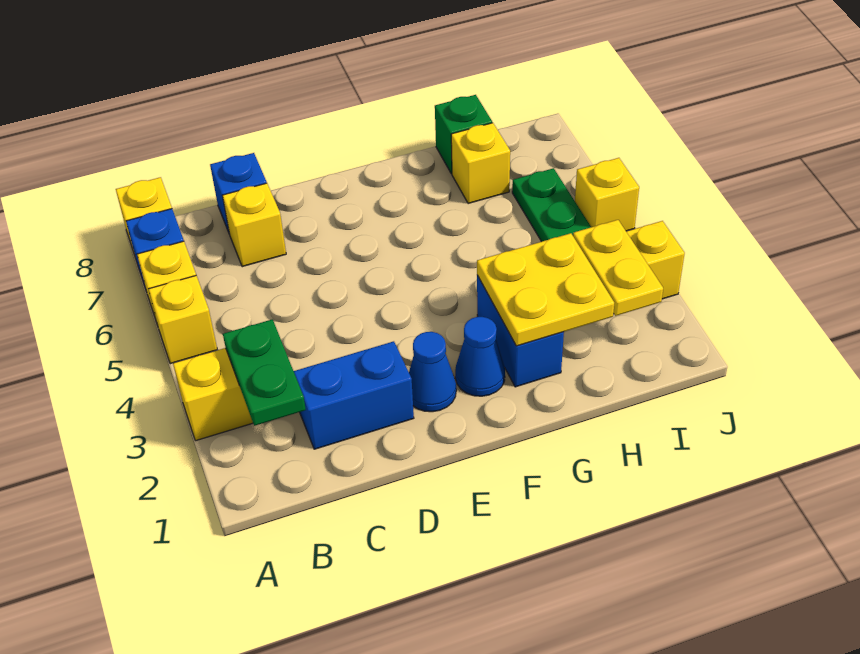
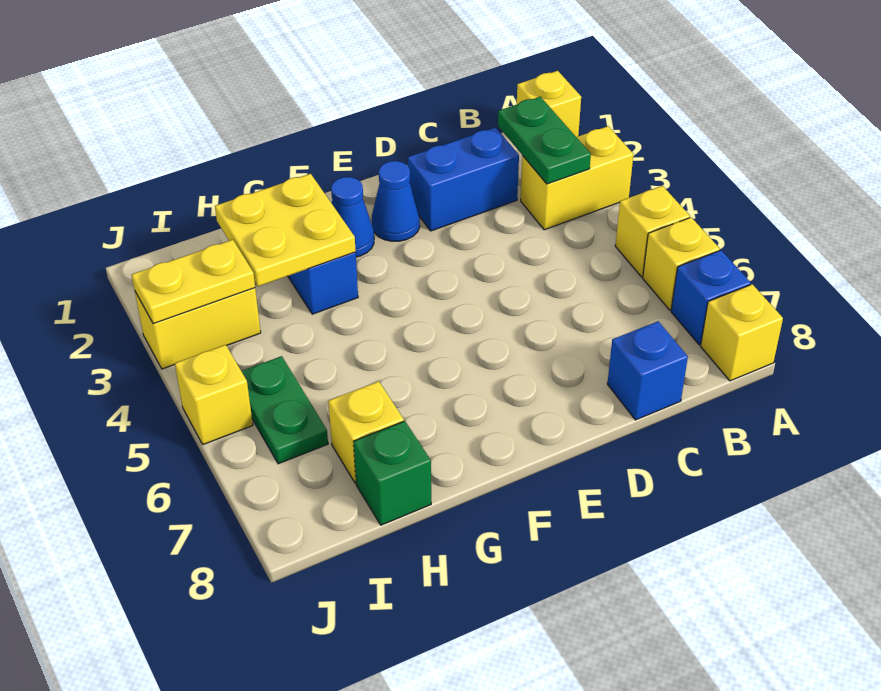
yellow 1x1 brick [222,183,286,267] -> yellow 1x1 brick moved to [517,71,581,137]
yellow 1x2 plate [573,220,663,316] -> yellow 1x2 plate turned to [132,240,255,324]

